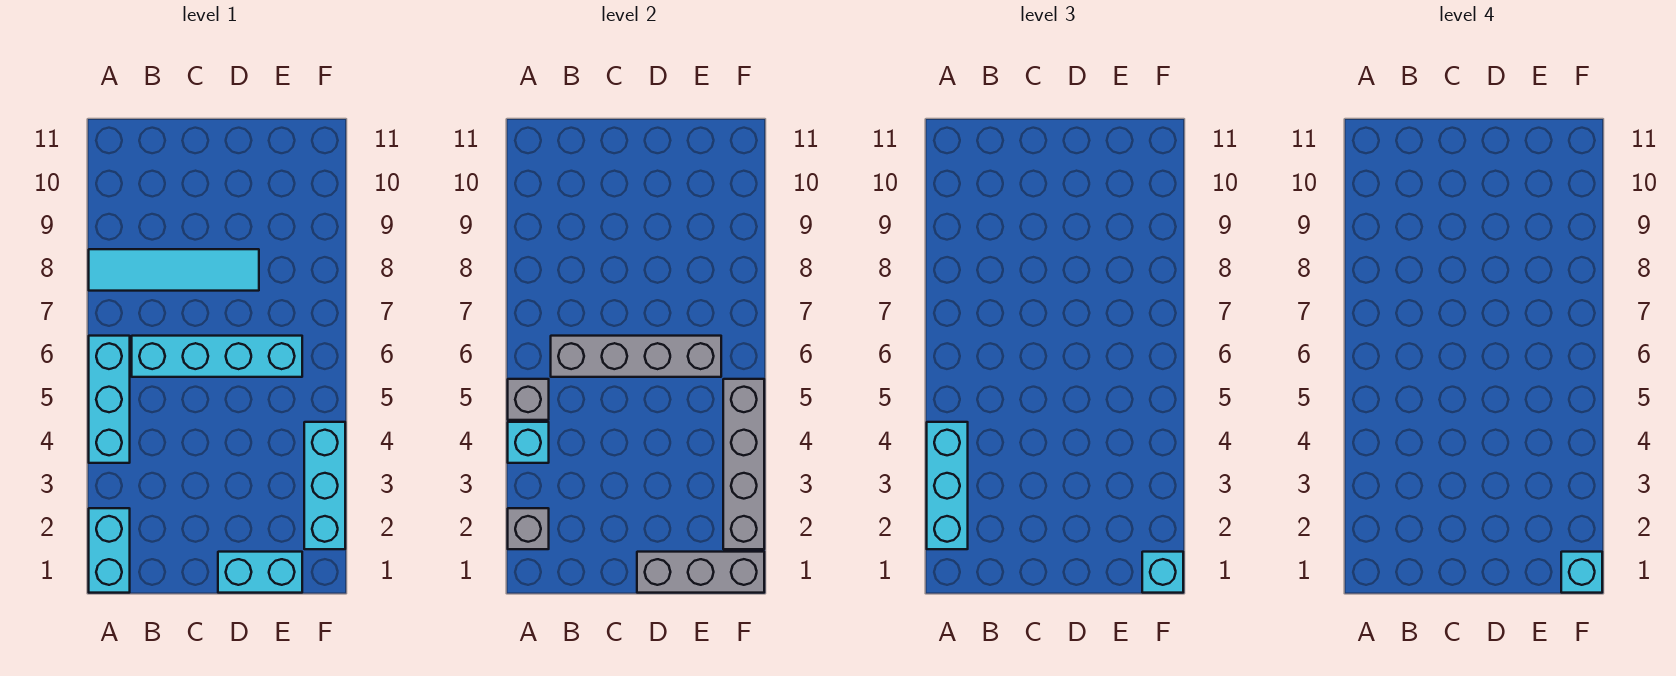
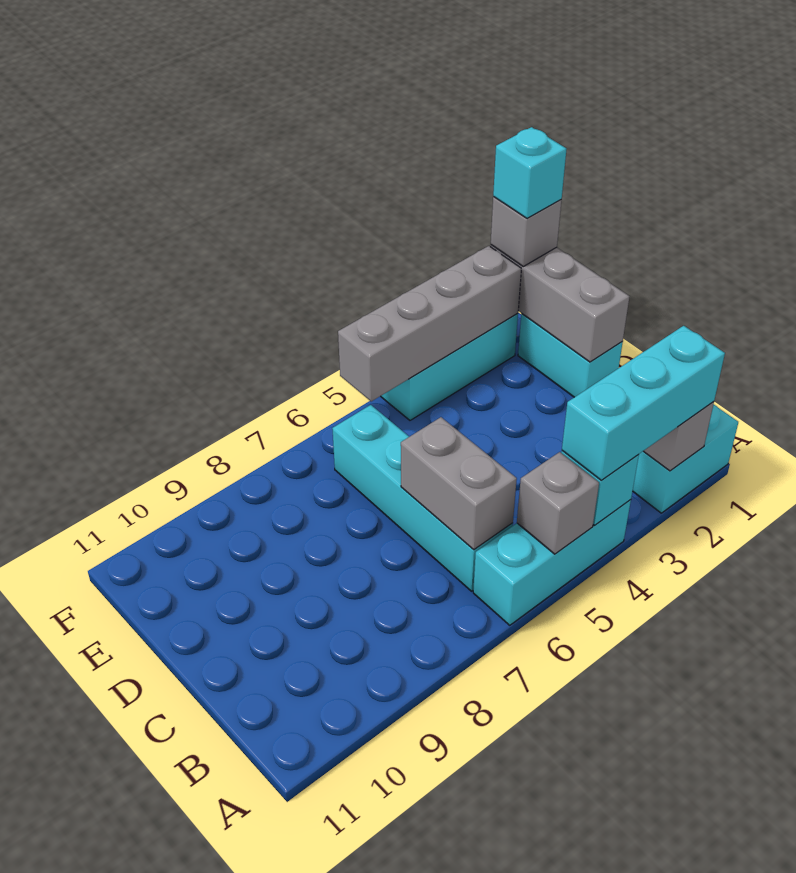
cyan 1x4 tile [89,249,259,291] -> none
grey 1x4 brick [551,336,721,377] -> grey 1x2 brick [401,417,517,550]
cyan 1x1 brick [1142,552,1183,593] -> grey 1x1 brick [491,197,561,266]

